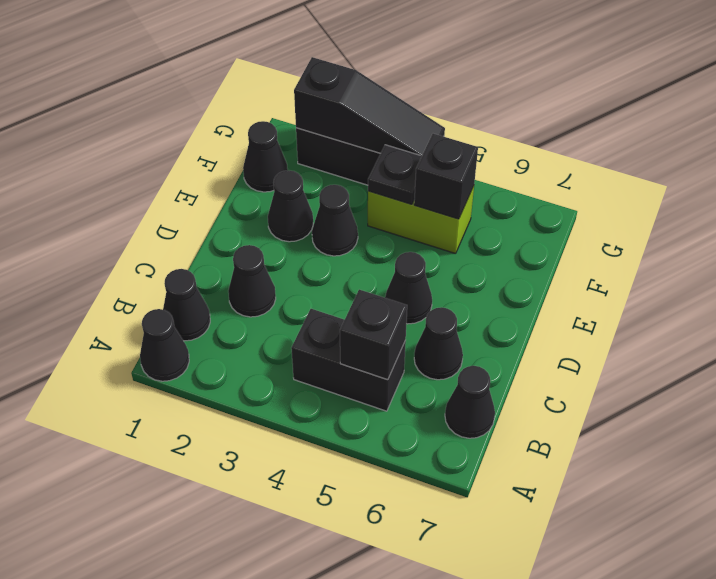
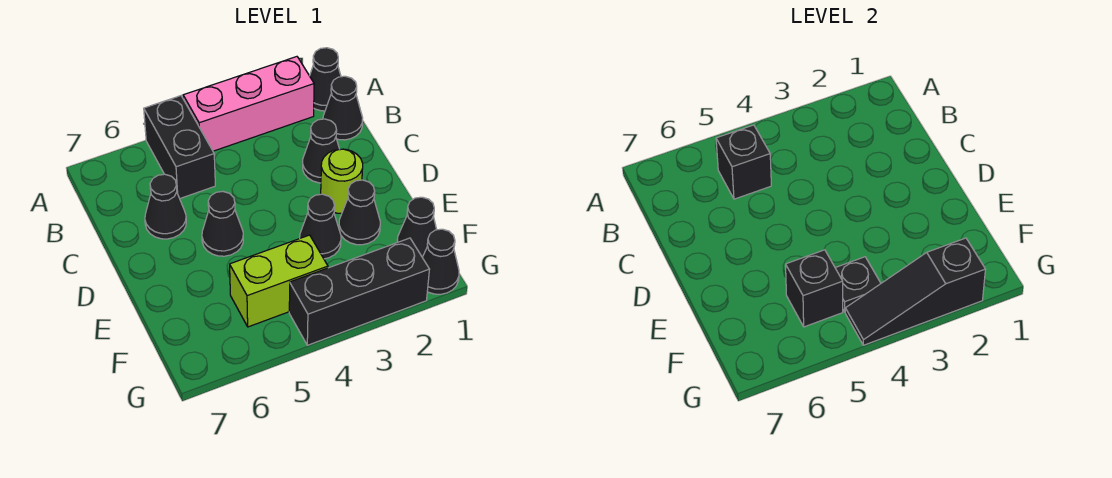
none -> pink 1x3 brick [183,57,314,151]
black 1x2 brick [291,309,406,411] -> black 1x2 brick turned to [144,96,215,198]
black 1x1 cone [445,366,495,438] -> black 1x1 cone moved to [422,229,459,294]
none -> lime 1x1 round brick [321,149,363,213]

